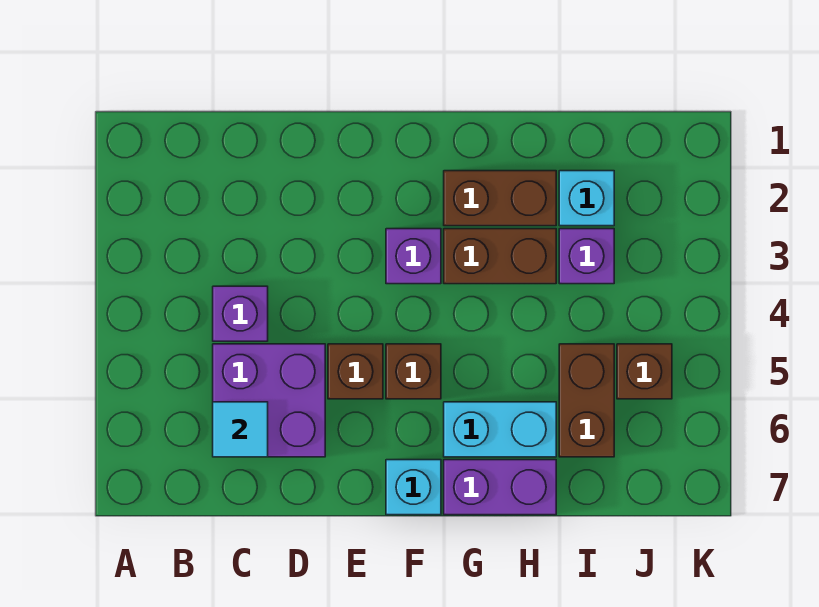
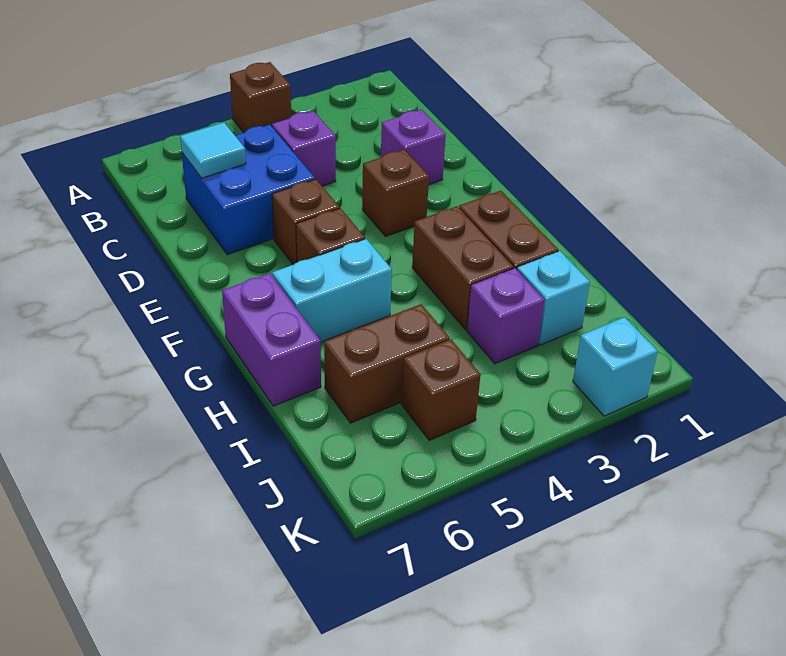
none -> brown 1x1 brick [230,62,291,133]
purple 2x2 brick [213,344,325,457] -> blue 2x2 brick [182,125,315,255]
none -> brown 1x1 brick [362,150,429,237]
purple 1x1 brick [386,229,441,284] -> purple 1x1 brick moved to [381,110,446,184]
cyan 1x1 brick [386,460,441,515] -> cyan 1x1 brick moved to [573,317,658,416]
cyan 1x2 brick [444,402,556,457] -> cyan 1x2 brick turned to [272,239,392,342]

